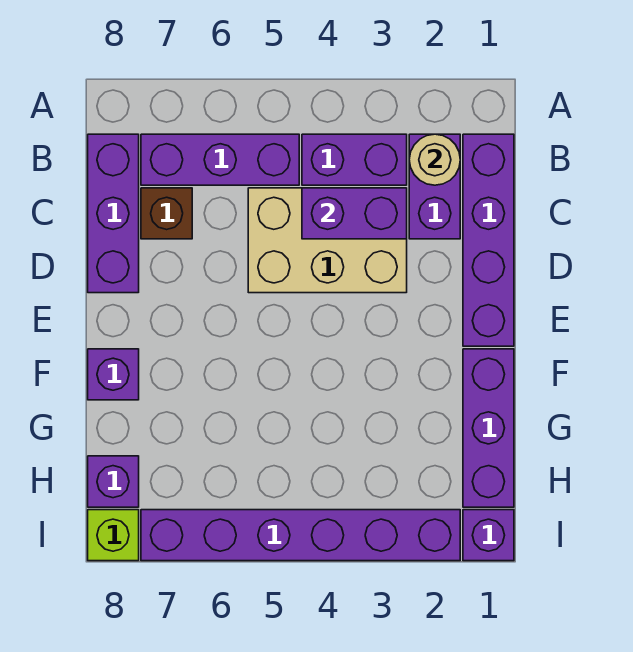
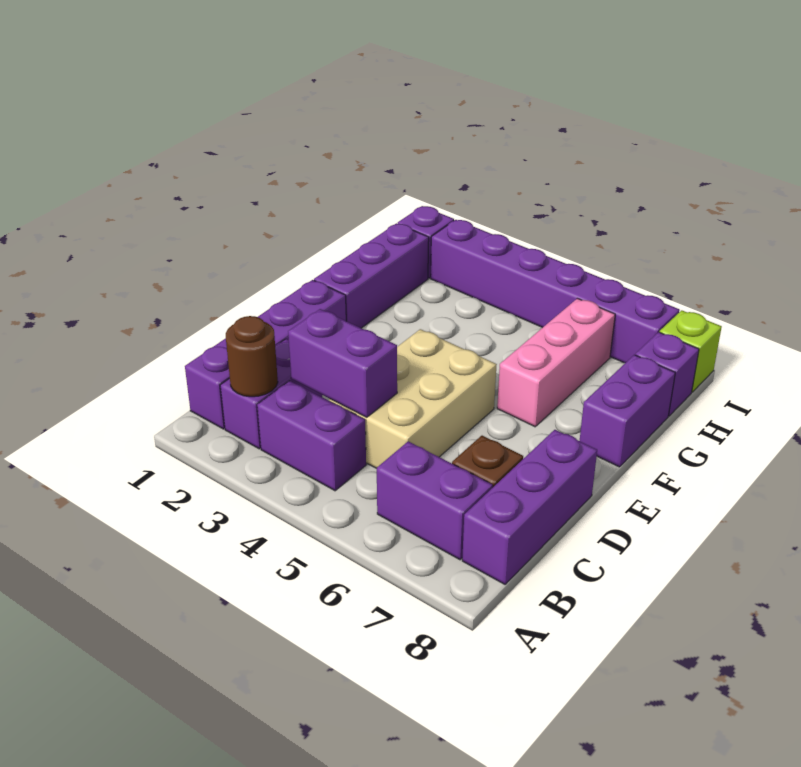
tan 1x1 round brick [409,134,460,185] -> brown 1x1 round brick [226,316,278,397]
purple 1x3 brick [141,134,299,185] -> purple 1x2 brick [377,441,493,560]
tan 2x3 brick [248,188,407,293] -> tan 2x3 brick turned to [329,329,497,468]
none -> pink 1x3 brick [497,298,615,427]
purple 1x1 brick [88,349,139,400] -> purple 1x2 brick [580,355,675,467]

